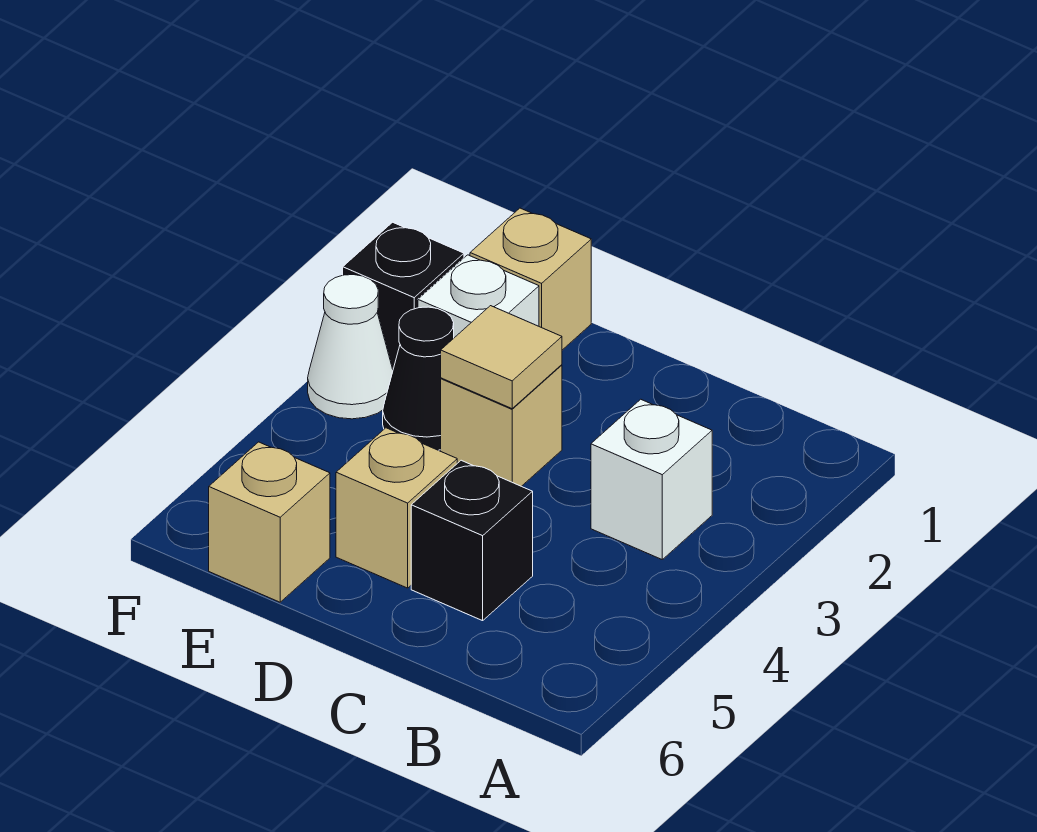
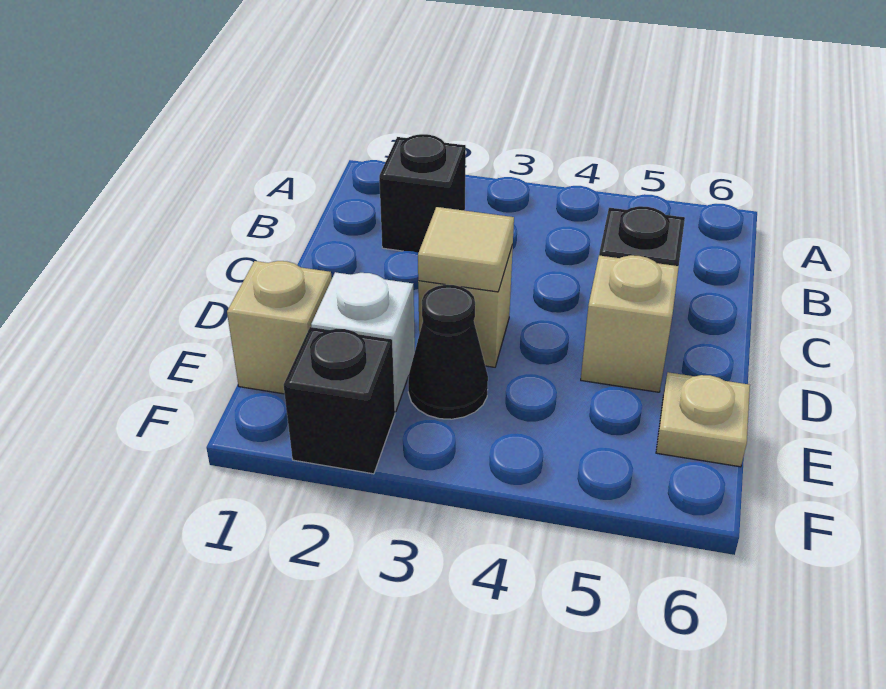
none -> black 1x1 brick [379,134,466,253]
white 1x1 brick [591,399,712,559] -> none
tan 1x1 brick [209,442,330,602] -> tan 1x1 plate [656,372,750,467]
white 1x1 cone [308,275,393,419] -> none

